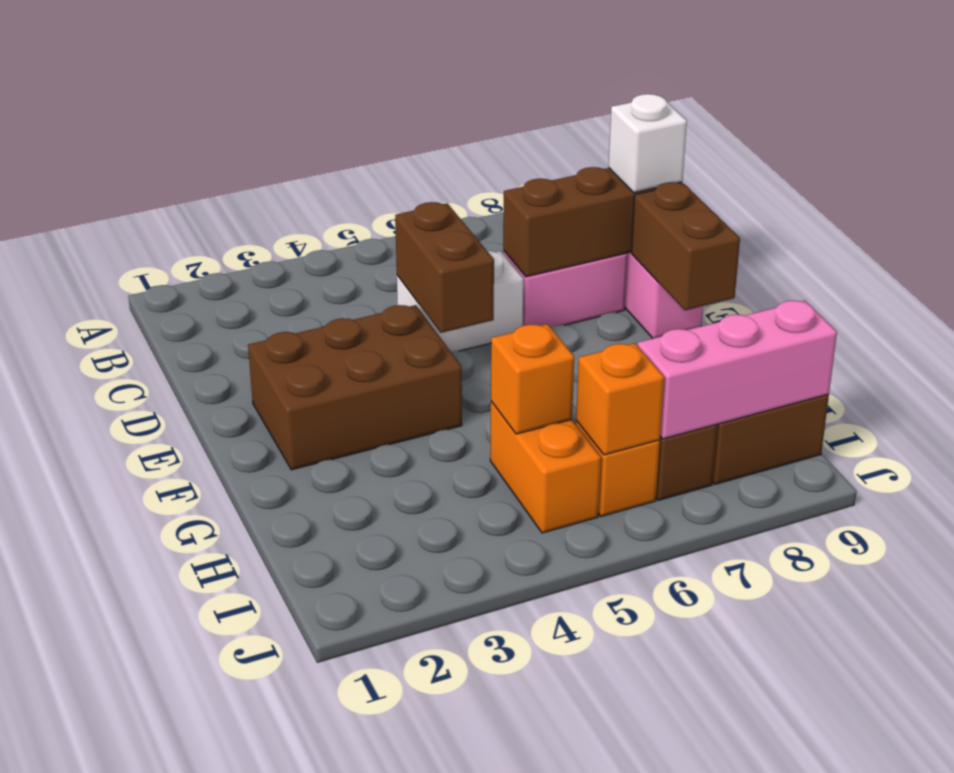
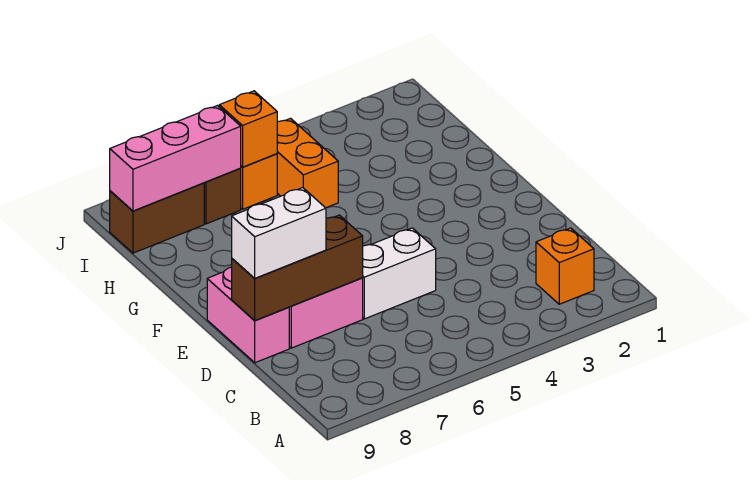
brown 1x2 brick [395,202,494,333] -> none
white 1x1 brick [609,94,687,193] -> white 1x2 brick [232,188,326,278]
brown 2x3 brick [248,305,462,470] -> none
brown 1x2 brick [631,182,740,310] -> none
orange 1x1 brick [491,324,574,434] -> orange 1x1 brick moved to [536,228,594,304]

